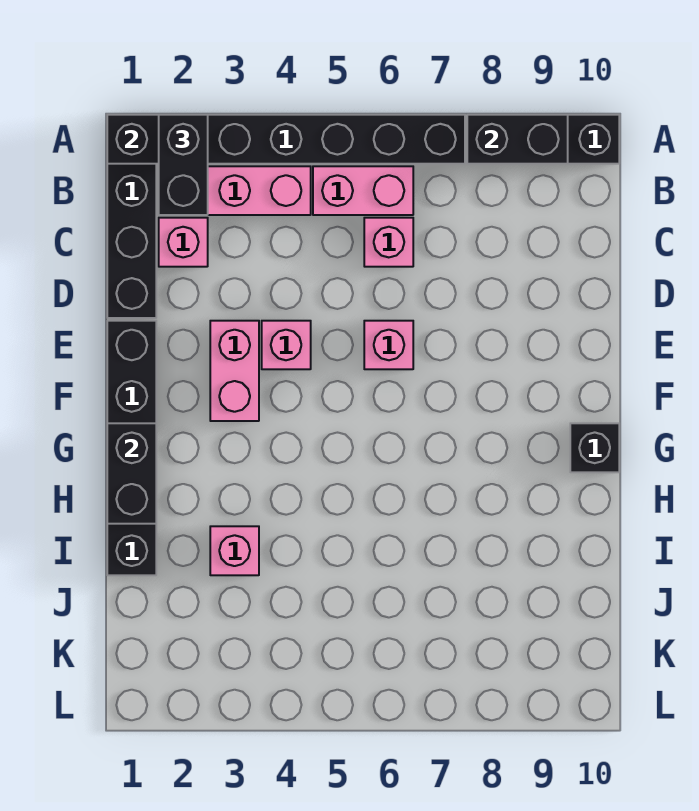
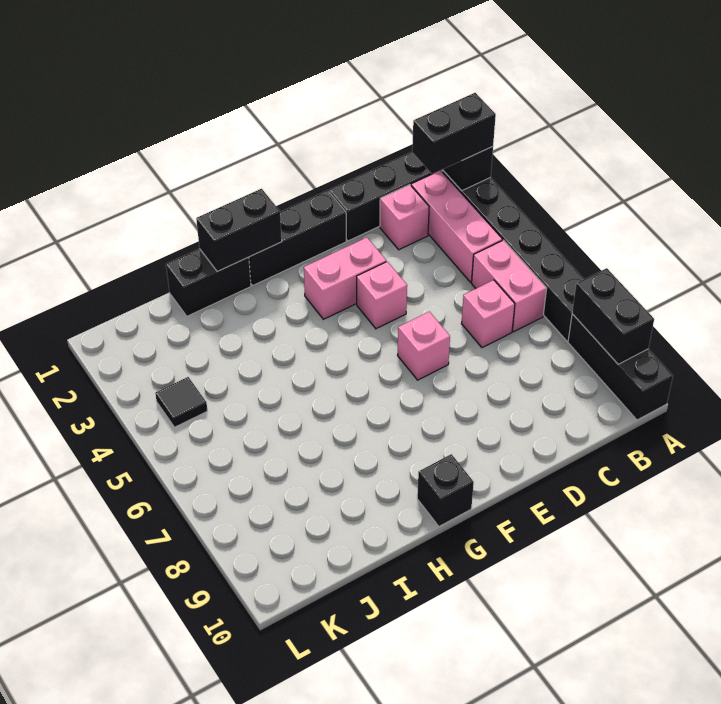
pink 1x1 brick [210,526,259,575] -> none
none -> black 1x1 tile [155,377,207,427]

